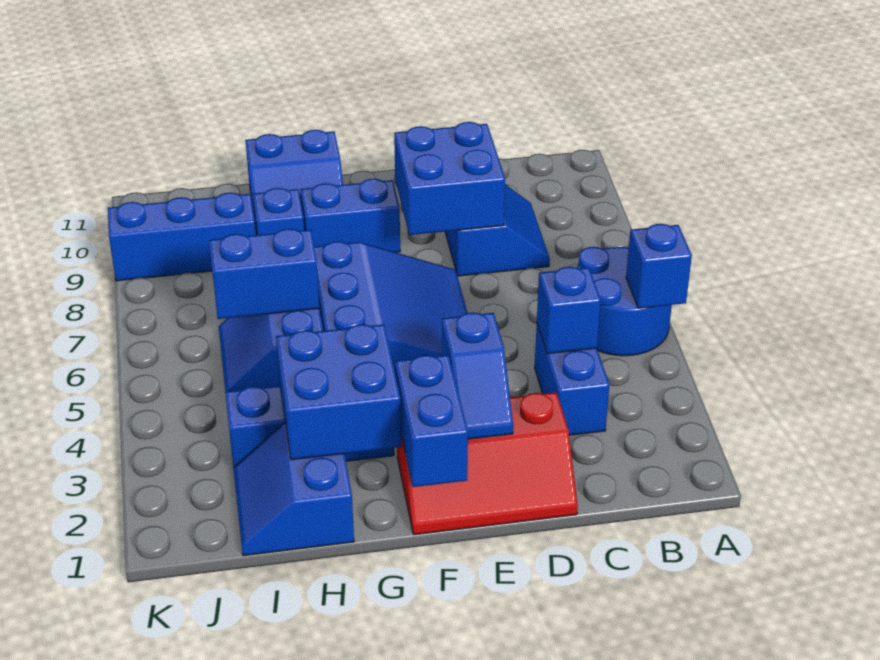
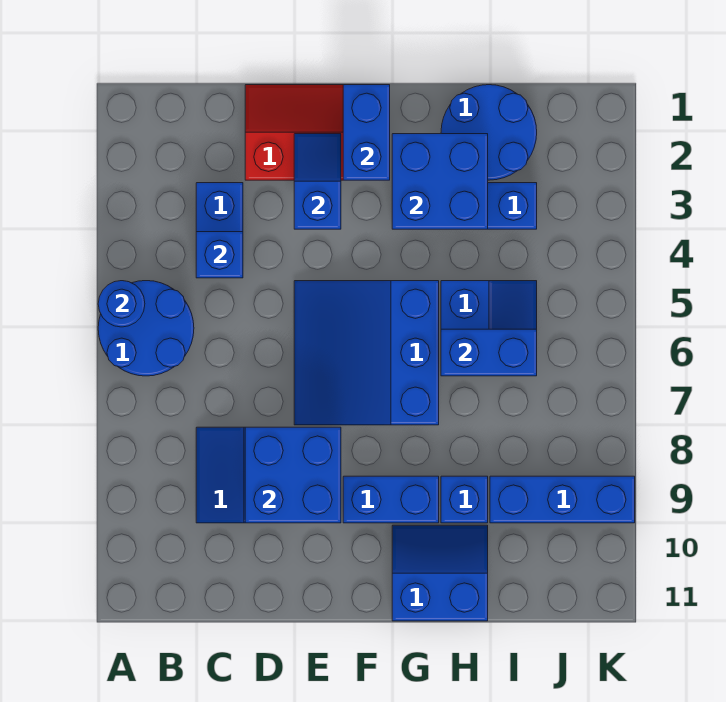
blue 1x1 brick [626,224,692,308] -> blue 1x1 round brick [98,281,145,327]
blue 2x2 slope [234,423,354,556] -> blue 2x2 round brick [441,85,537,180]

